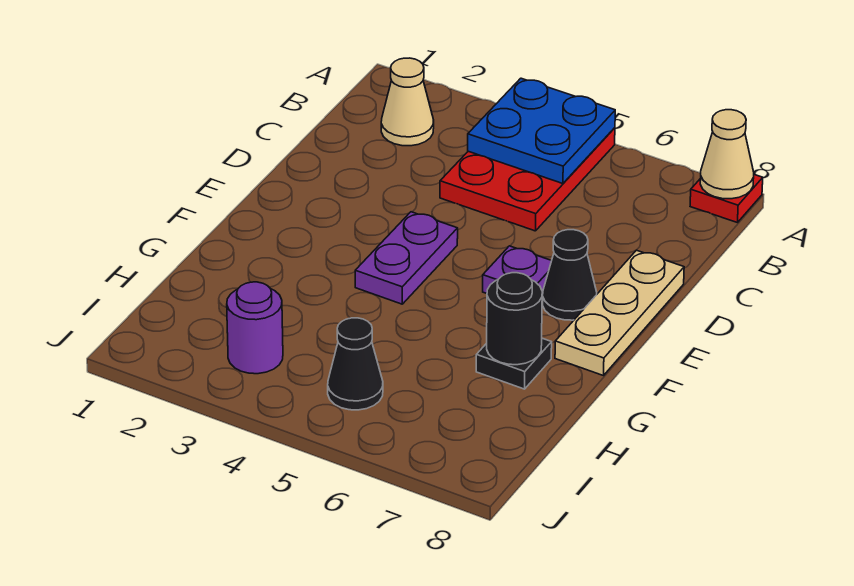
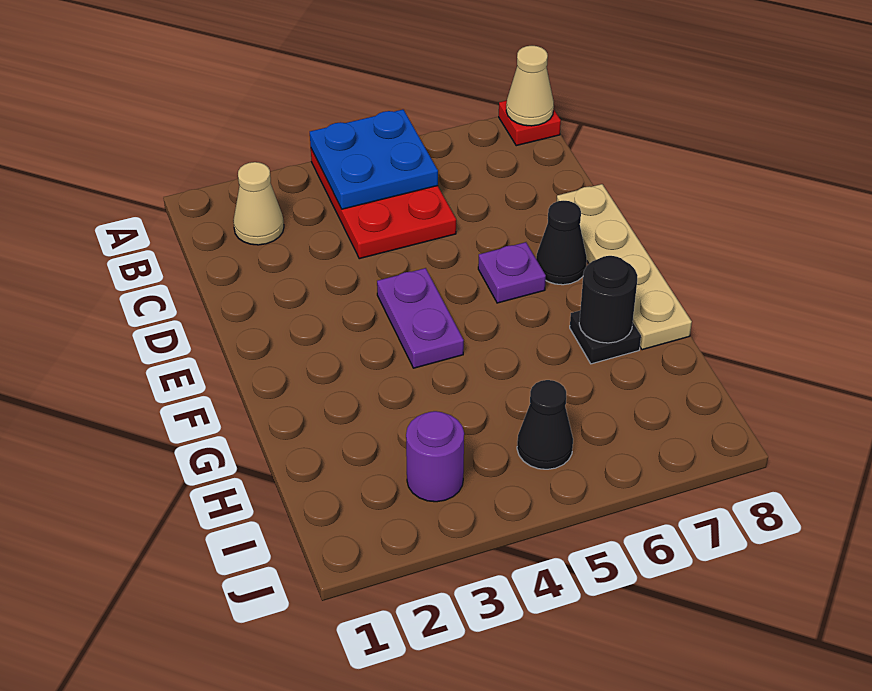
tan 1x3 plate [555,250,684,376] -> tan 1x4 plate [557,184,692,350]

